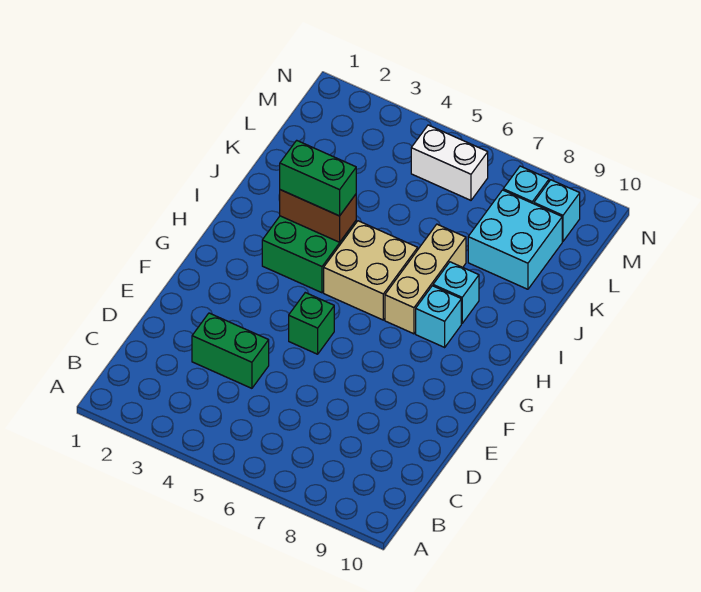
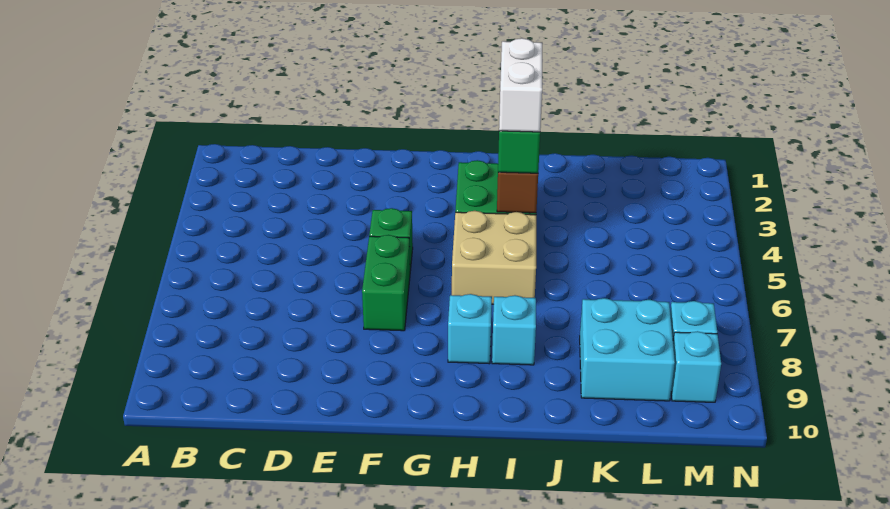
green 1x2 brick [192,313,269,388] -> green 1x2 brick moved to [362,235,410,331]
tan 1x3 brick [385,224,466,334] -> none
white 1x2 brick [411,125,488,200] -> white 1x2 brick moved to [499,38,542,132]

